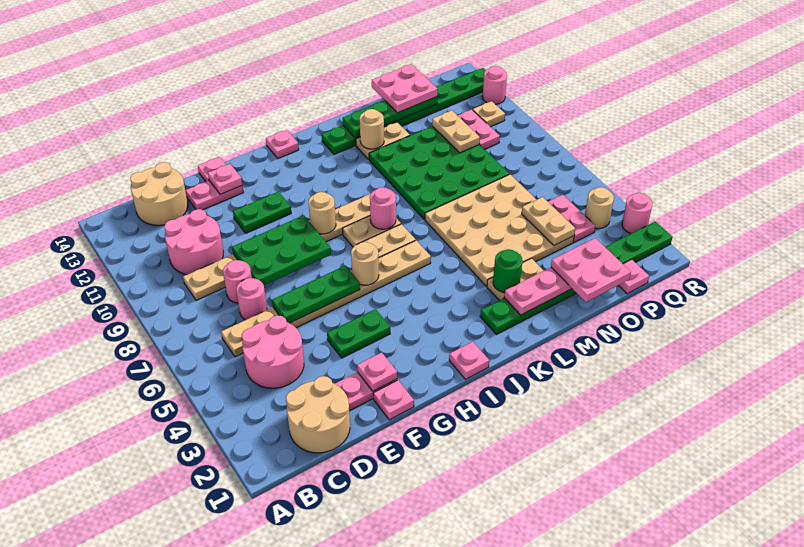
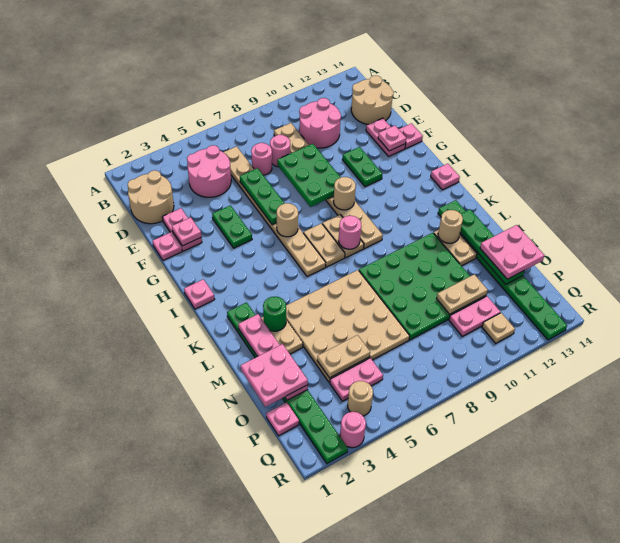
pink 1x1 round brick [482,66,507,104] -> none

